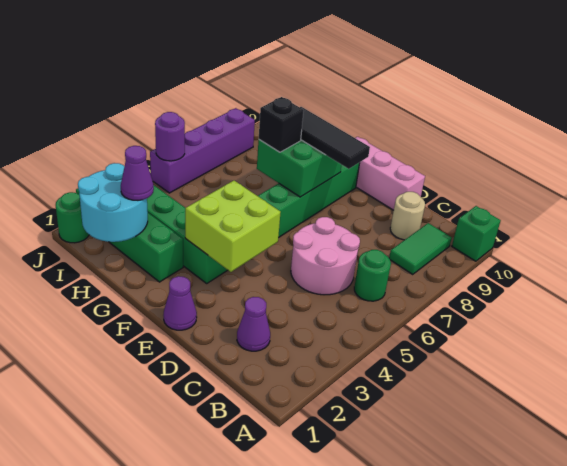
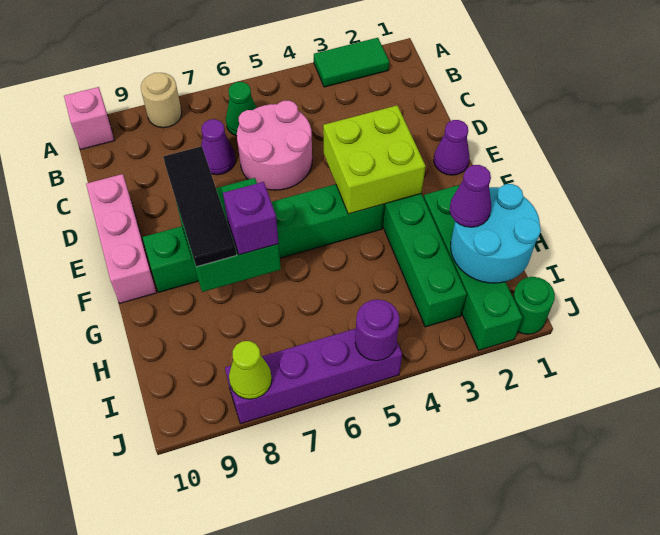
green 1x1 brick [452,206,501,261] -> pink 1x1 brick [64,87,115,149]
green 1x1 round brick [354,250,391,301] -> green 1x1 cone [226,82,256,136]
green 1x2 tile [389,223,452,274] -> green 1x2 tile moved to [314,38,389,87]
purple 1x1 cone [237,297,270,351] -> purple 1x1 cone moved to [201,119,236,175]
tan 1x1 round brick [390,192,425,240] -> tan 1x1 round brick moved to [141,73,182,128]
black 1x1 brick [259,97,304,152] -> purple 1x1 brick [223,182,279,255]
none -> lime 1x1 cone [229,341,272,399]

